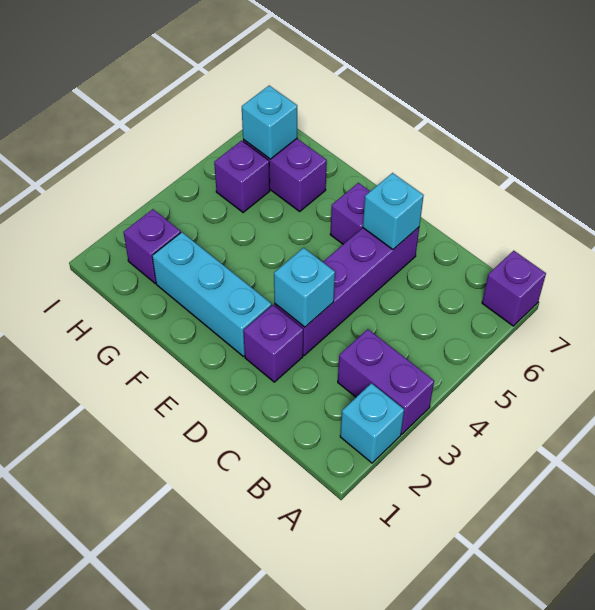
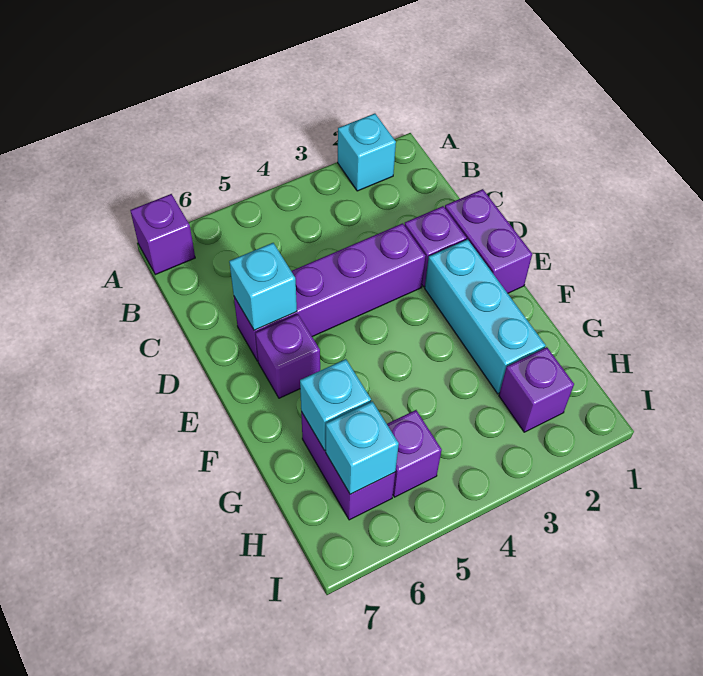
purple 1x2 brick [338,329,434,434] -> purple 1x2 brick moved to [445,189,532,293]
cyan 1x1 brick [274,248,335,327] -> cyan 1x1 brick moved to [300,359,371,450]

